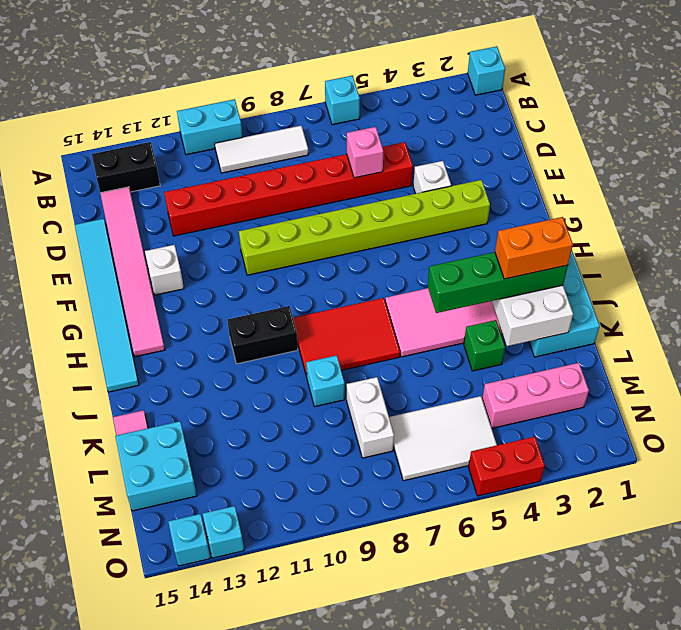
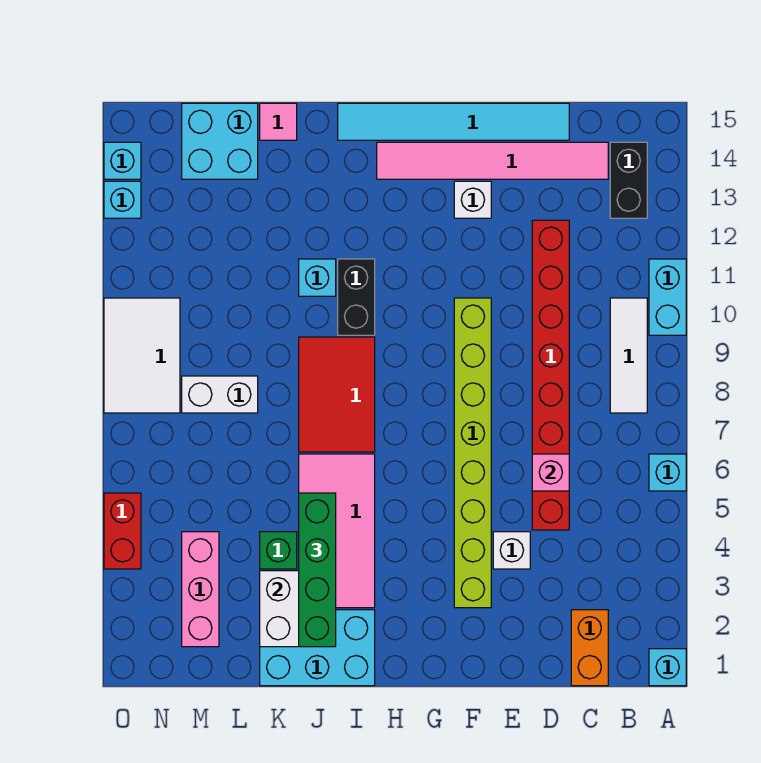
orange 1x2 brick [495,217,573,279] -> orange 1x2 brick moved to [571,610,608,686]
cyan 1x1 brick [306,355,345,407] -> cyan 1x1 brick moved to [299,259,336,296]
white 2x3 tile [389,396,497,481] -> white 2x3 tile moved to [104,298,180,413]

